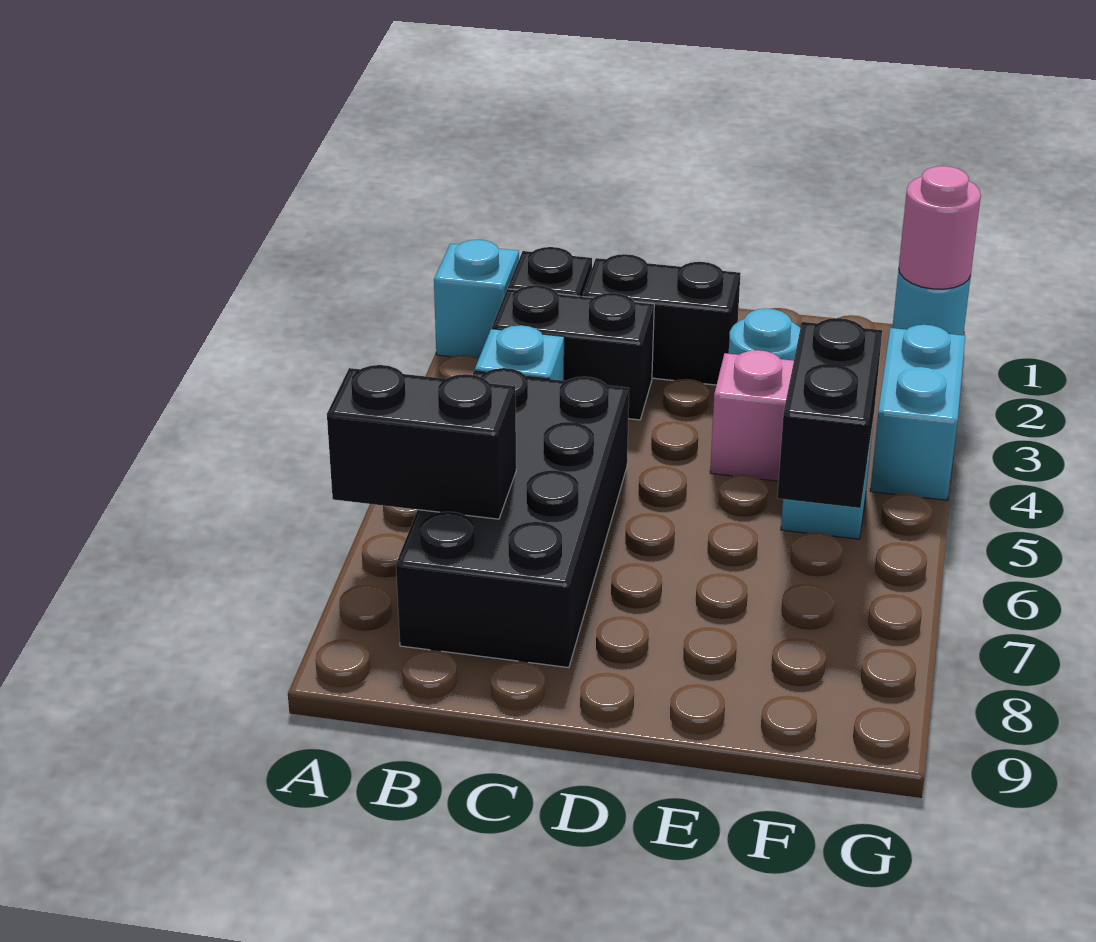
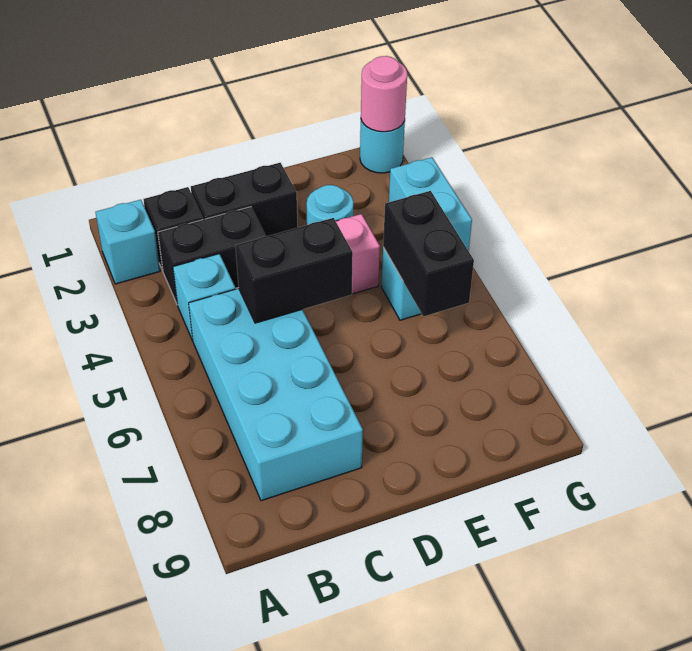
black 1x2 brick [327,365,516,519] -> black 1x2 brick moved to [235,218,353,323]
black 2x4 brick [396,368,629,668] -> cyan 2x4 brick [189,288,363,501]

